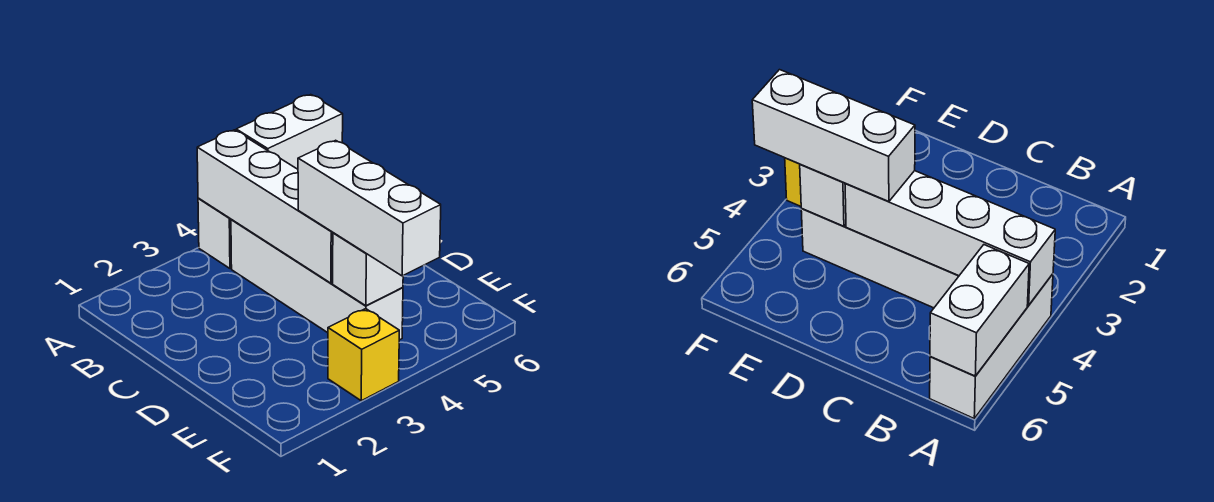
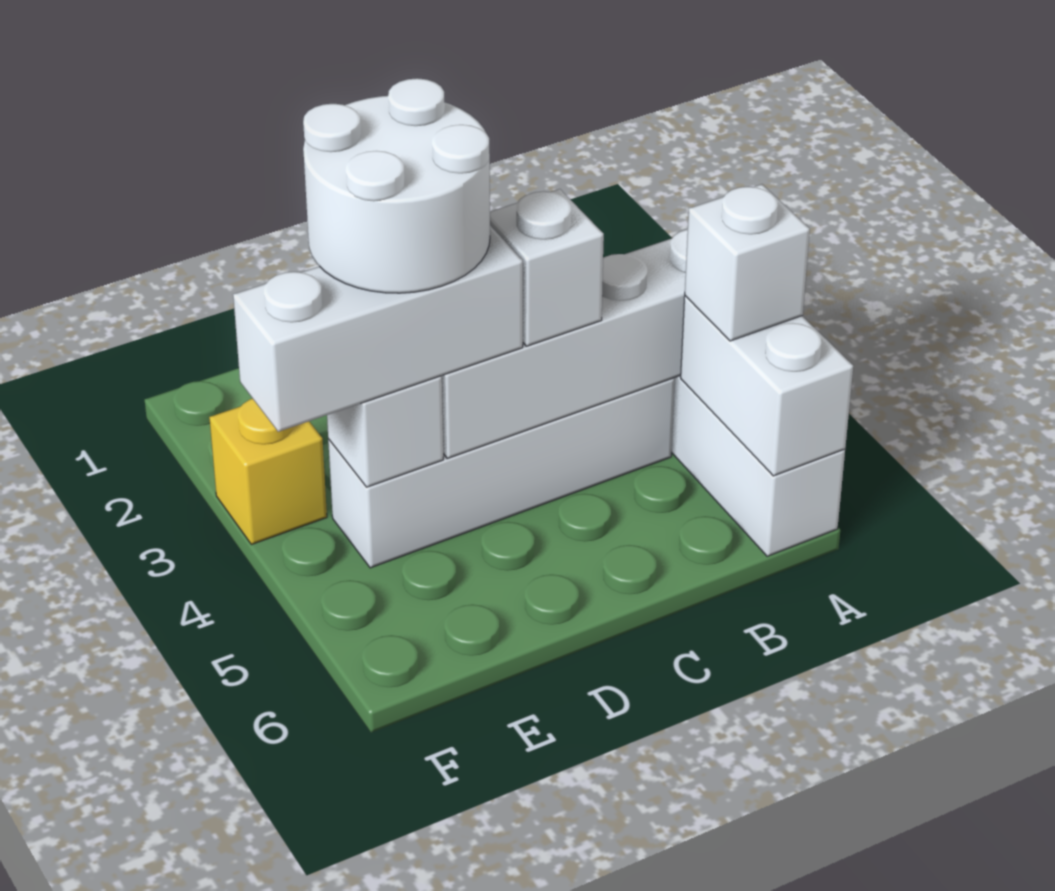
none -> white 1x1 brick [685,184,810,341]
none -> white 1x1 brick [490,189,604,346]
none -> white 2x2 round brick [303,78,490,293]

